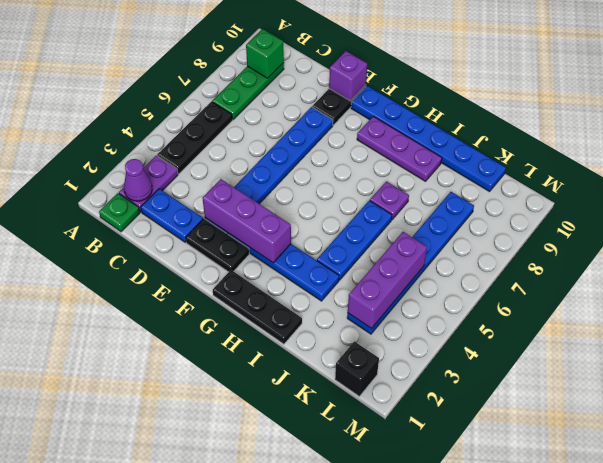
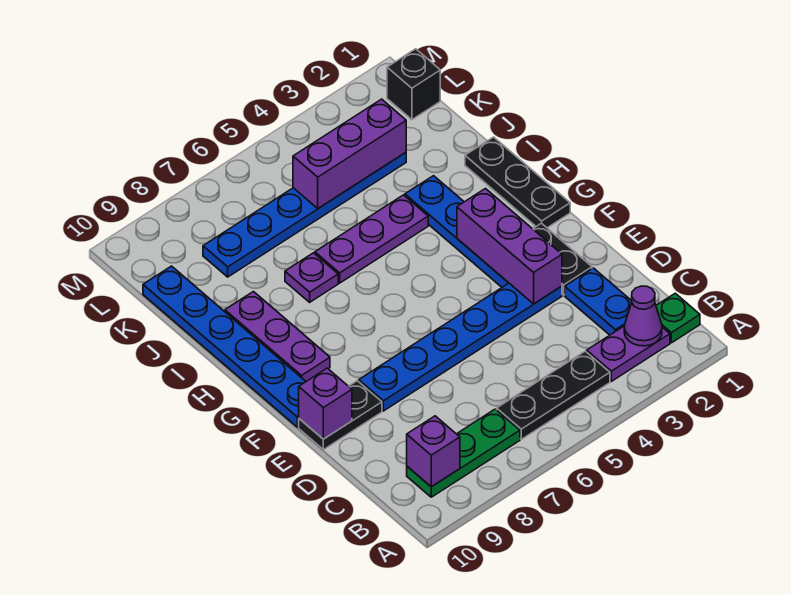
green 1x1 brick [246,29,284,78] -> purple 1x1 brick [407,416,460,487]
blue 1x3 plate [317,201,392,280] -> purple 1x3 plate [315,195,428,283]

